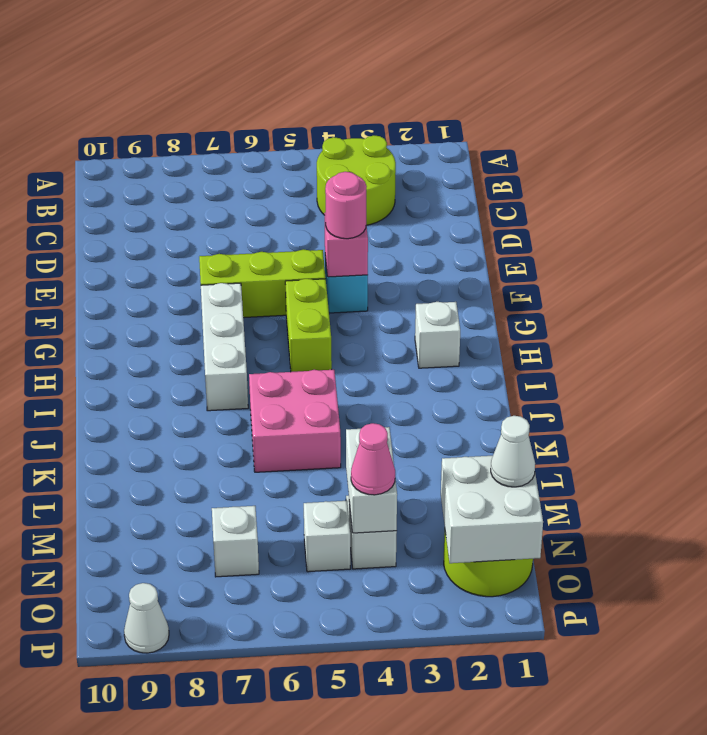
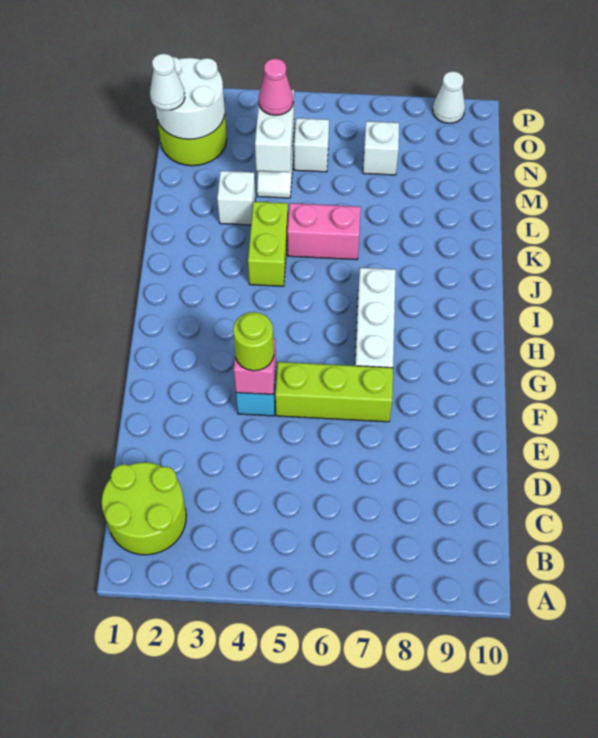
lime 2x2 round brick [317,135,396,225] -> lime 2x2 round brick moved to [102,462,186,555]
pink 1x1 round brick [325,172,367,239] -> lime 1x1 round brick [233,312,274,371]
lime 1x2 brick [285,279,332,372] -> lime 1x2 brick moved to [248,202,288,286]
white 1x1 brick [415,302,460,368] -> white 1x1 brick moved to [217,171,256,225]
pink 2x2 brick [249,370,341,472] -> pink 1x2 brick [288,203,361,260]
white 2x2 brick [441,456,543,563] -> white 2x2 round brick [156,57,225,139]

